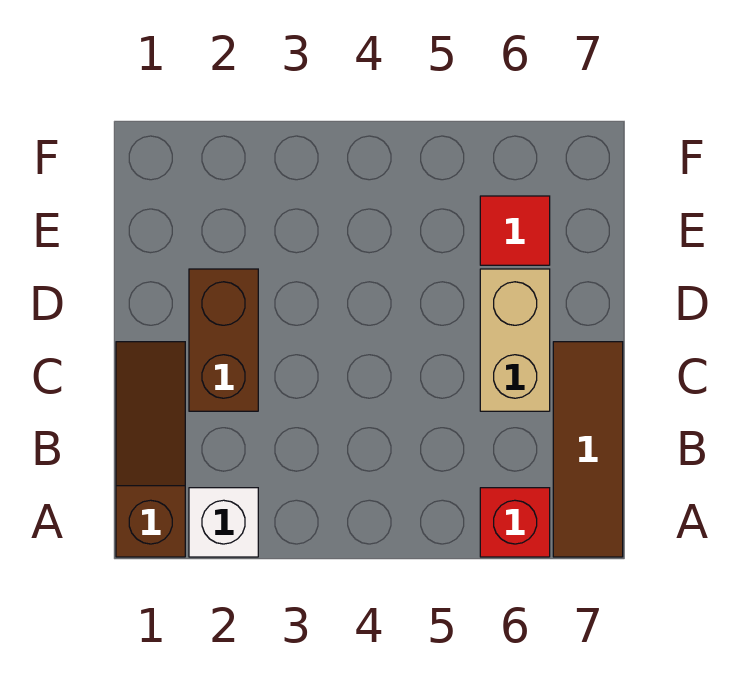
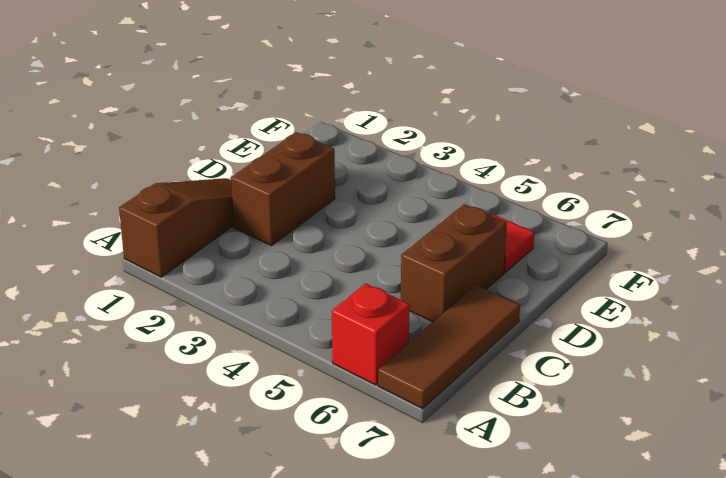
white 1x1 brick [189,488,258,557] -> none
tan 1x2 brick [480,269,550,411] -> brown 1x2 brick [401,204,507,322]

